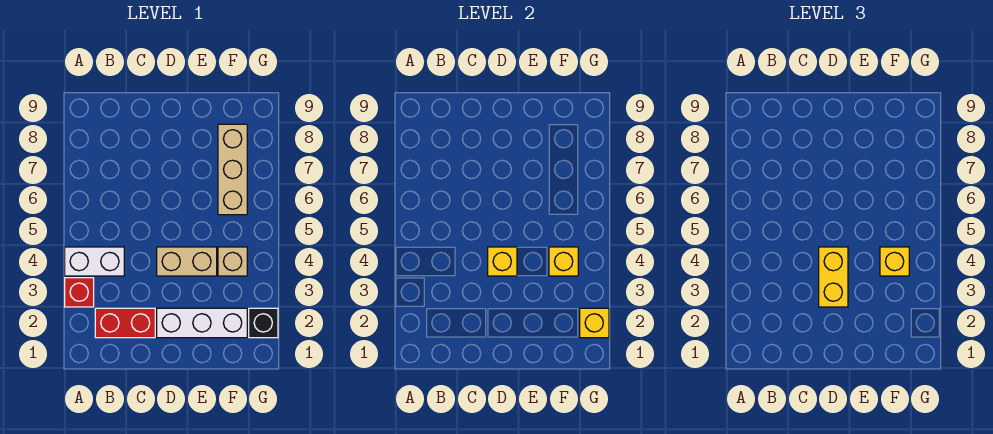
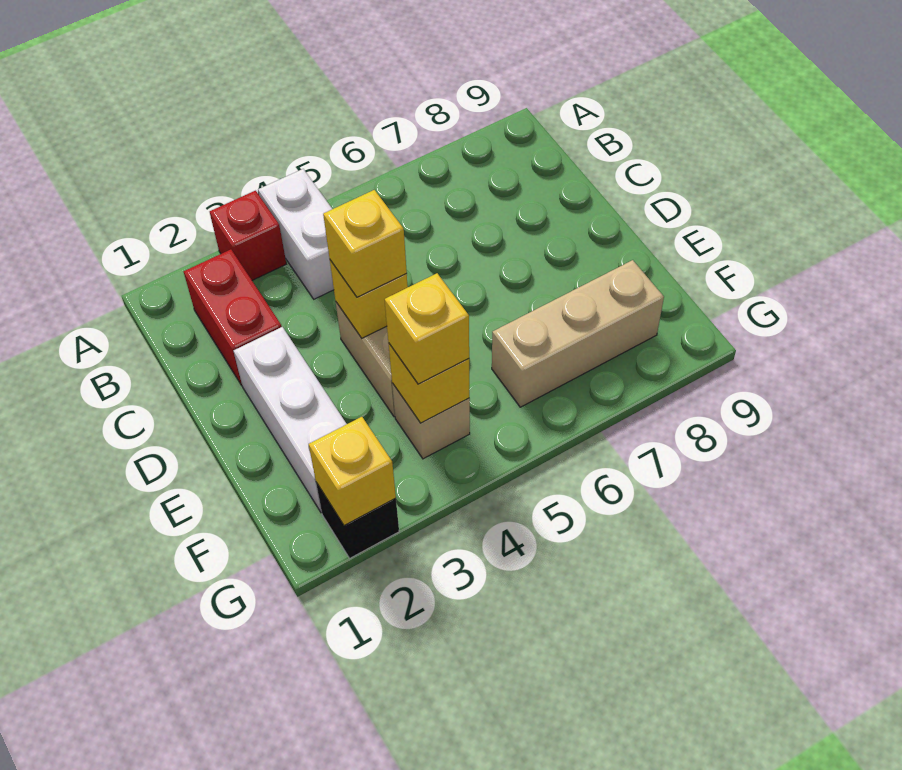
yellow 1x2 brick [819,247,848,307] -> yellow 1x1 brick [323,190,407,297]

